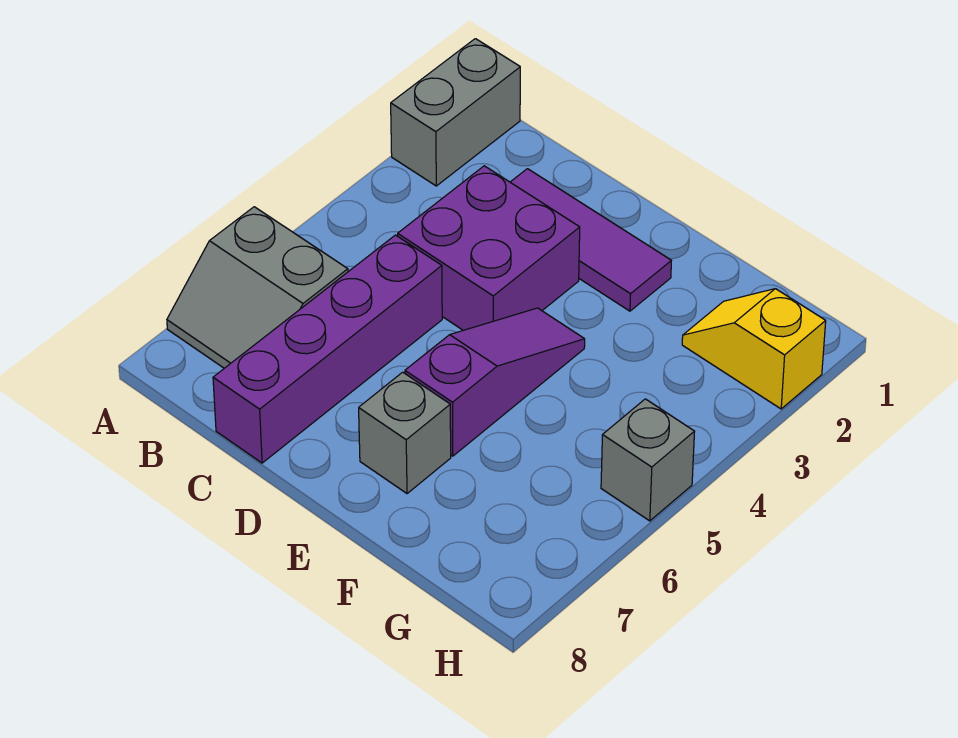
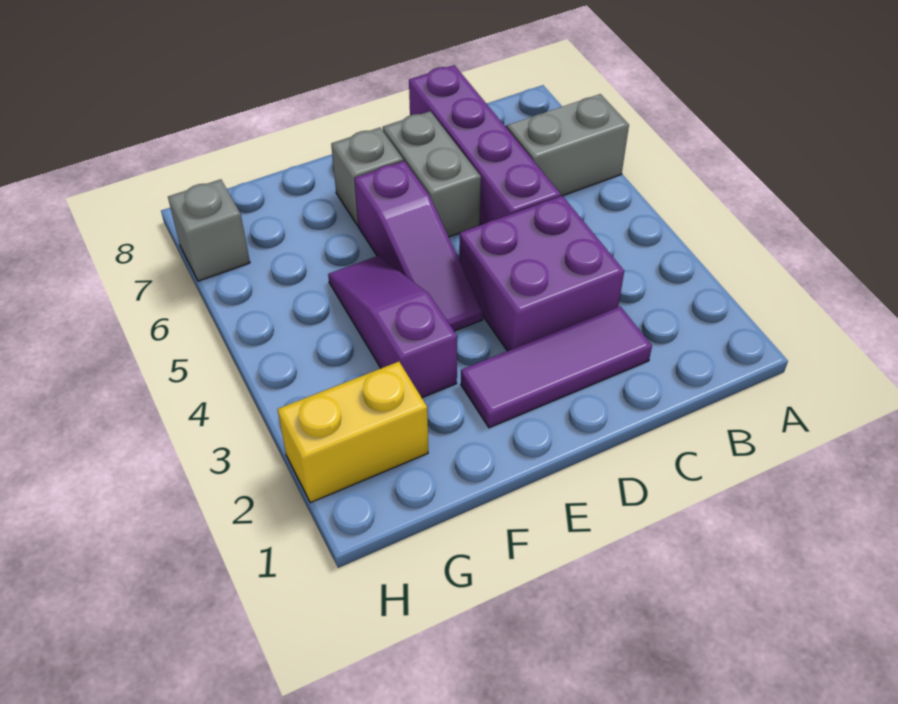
grey 1x2 brick [391,39,520,186] -> grey 1x2 brick moved to [383,111,481,237]
none -> purple 1x3 slope [328,256,457,398]
yellow 1x2 slope [682,289,826,409] -> yellow 1x2 brick [278,362,428,503]
grey 1x1 brick [601,399,695,521] -> grey 1x1 brick moved to [168,179,250,281]

